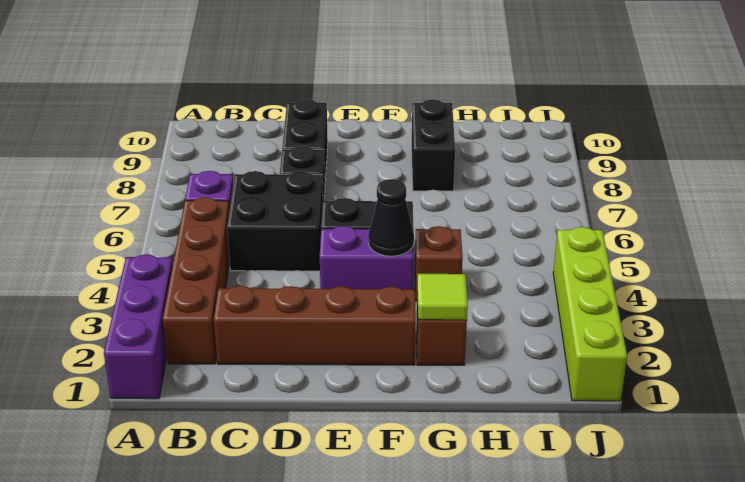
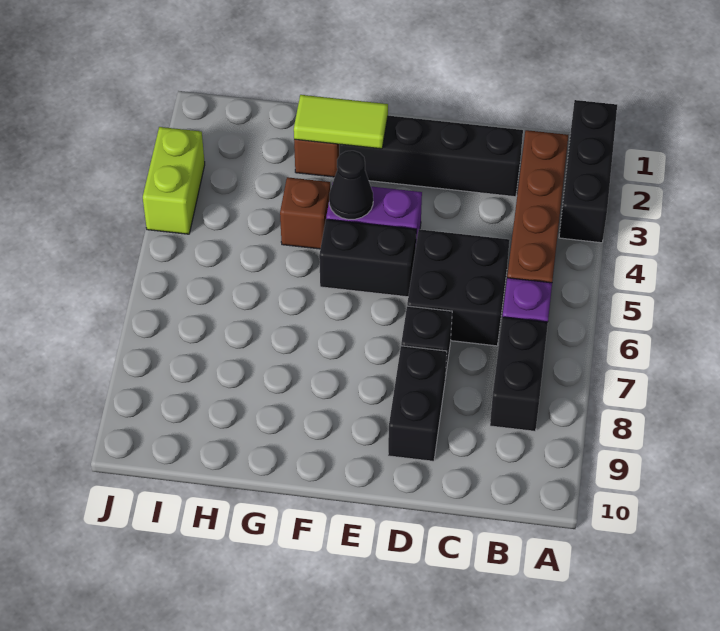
purple 1x3 brick [104,254,173,399] -> black 1x3 brick [559,100,617,243]
brown 1x4 brick [214,286,416,365] -> black 1x4 brick [339,116,523,197]
lime 1x1 tile [417,274,468,320] -> lime 1x2 tile [294,95,388,149]
black 1x2 brick [412,99,455,191] -> black 1x2 brick moved to [490,317,548,431]
lime 1x4 brick [553,227,627,401] -> lime 1x2 brick [143,127,205,234]

